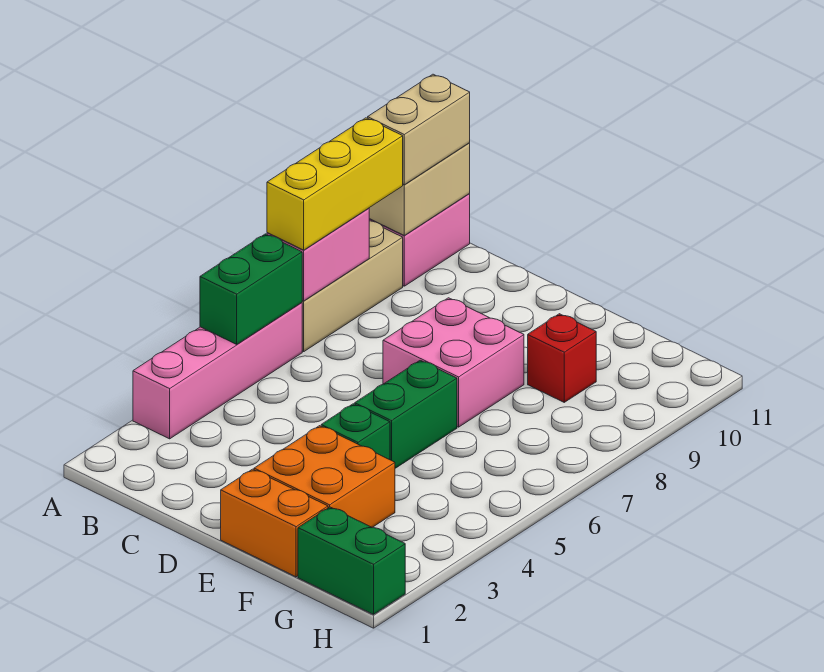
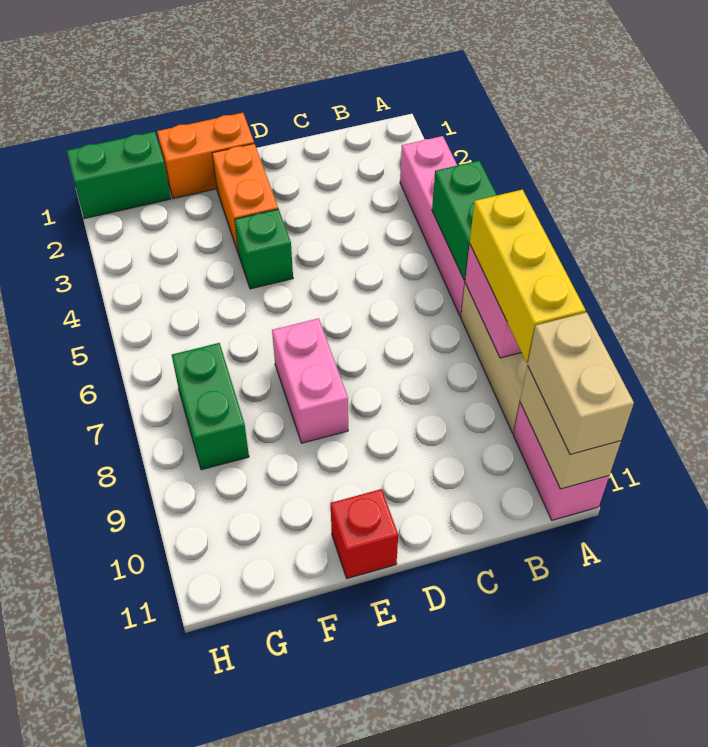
pink 2x2 brick [383,298,524,427] -> pink 1x2 brick [272,318,348,443]
orange 2x2 brick [254,426,395,527] -> orange 1x2 brick [212,144,278,254]
green 1x2 brick [355,360,457,468] -> green 1x2 brick moved to [172,343,249,470]
red 1x1 brick [528,314,596,402] -> red 1x1 brick moved to [331,489,398,578]

